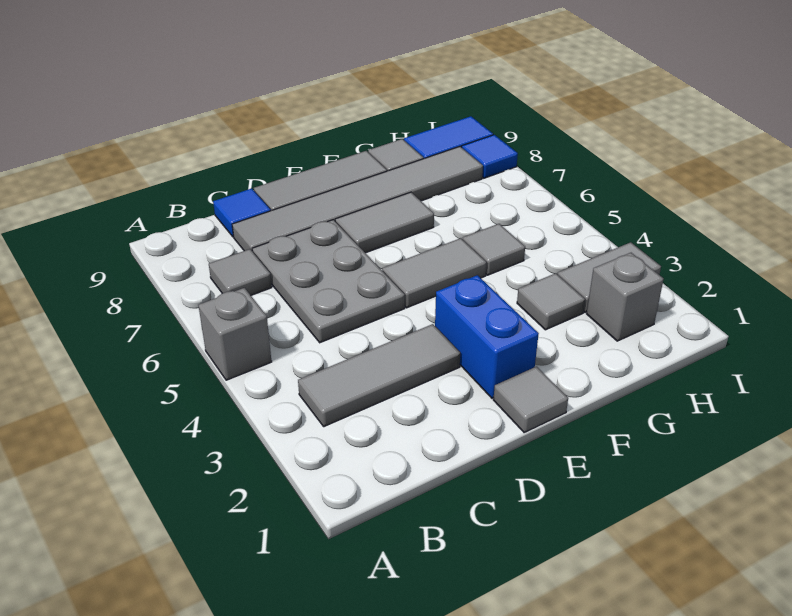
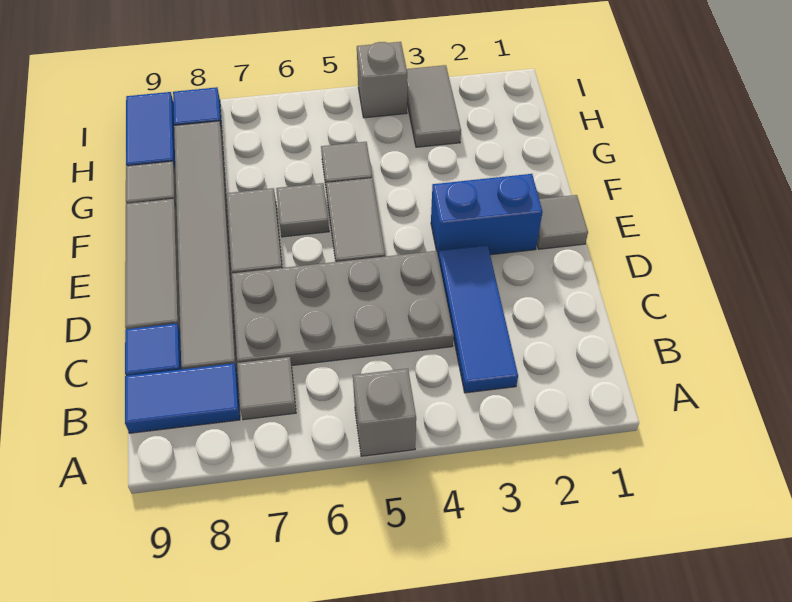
grey 1x3 tile [298,324,460,427] -> blue 1x3 tile [439,245,518,393]
none -> blue 1x2 tile [125,363,240,433]
grey 2x3 plate [252,220,405,343] -> grey 2x4 plate [232,251,454,365]
grey 1x1 tile [517,273,585,330] -> grey 1x1 tile moved to [276,183,329,237]
grey 1x1 brick [587,253,664,341] -> grey 1x1 brick moved to [357,42,407,118]

